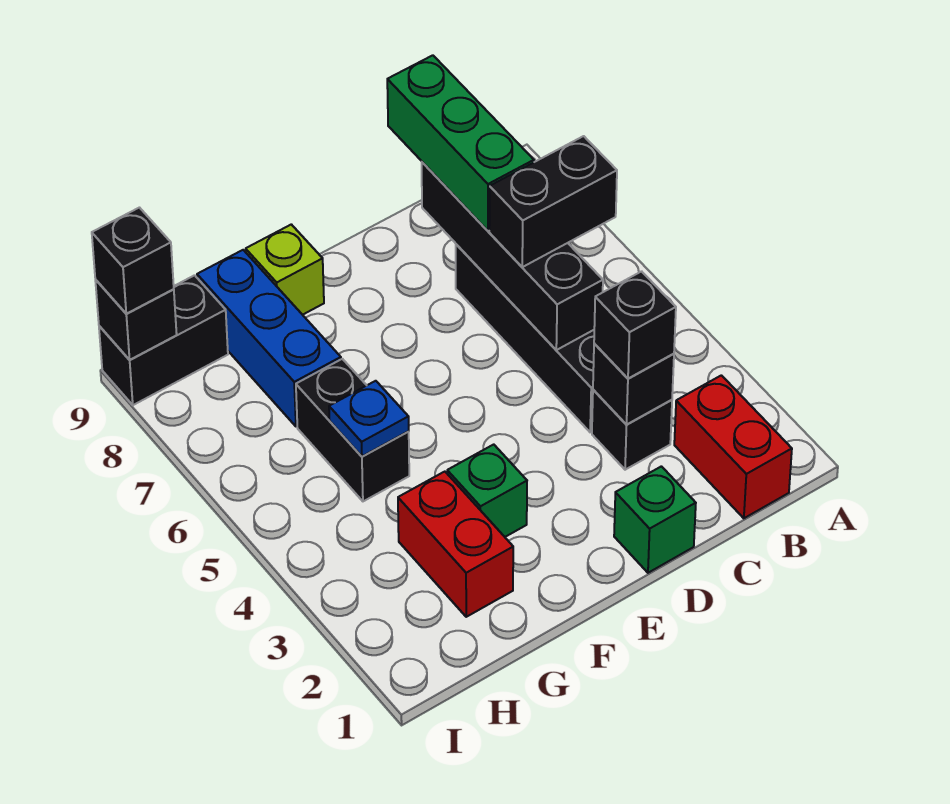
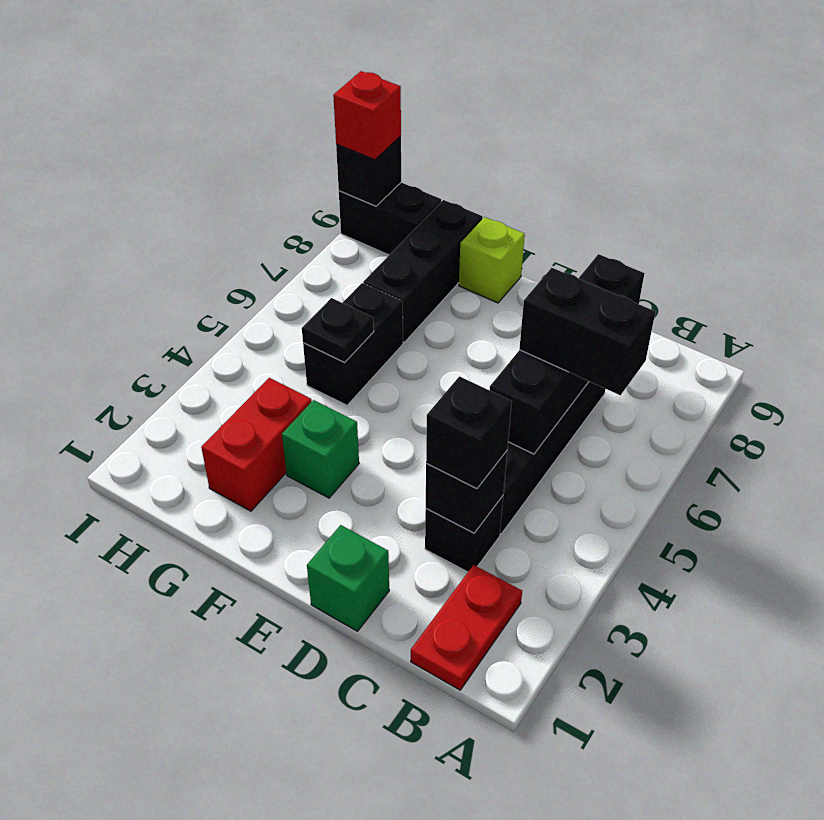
red 1x2 brick [674,375,792,518] -> red 1x2 plate [411,565,522,690]
green 1x3 brick [387,55,534,231] -> none
blue 1x1 plate [329,381,409,456] -> black 1x1 plate [302,298,374,362]
blue 1x3 brick [197,250,341,426] -> black 1x3 brick [363,200,483,342]
black 1x1 brick [92,208,174,314] -> red 1x1 brick [333,71,401,160]

